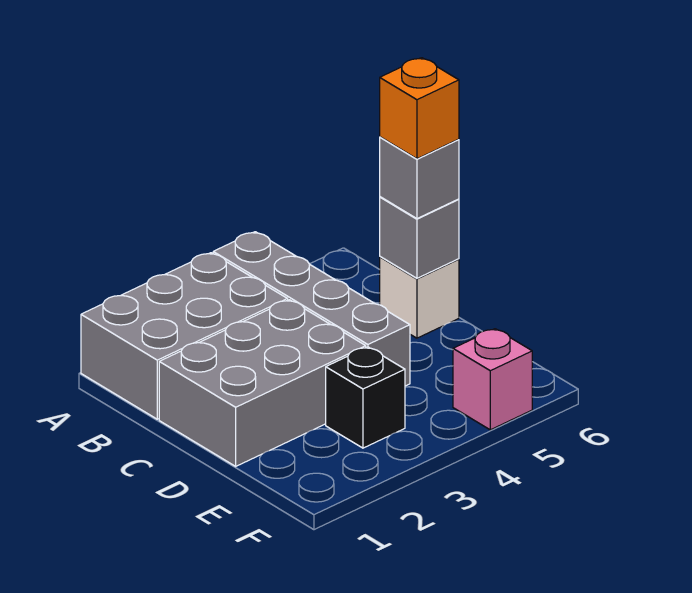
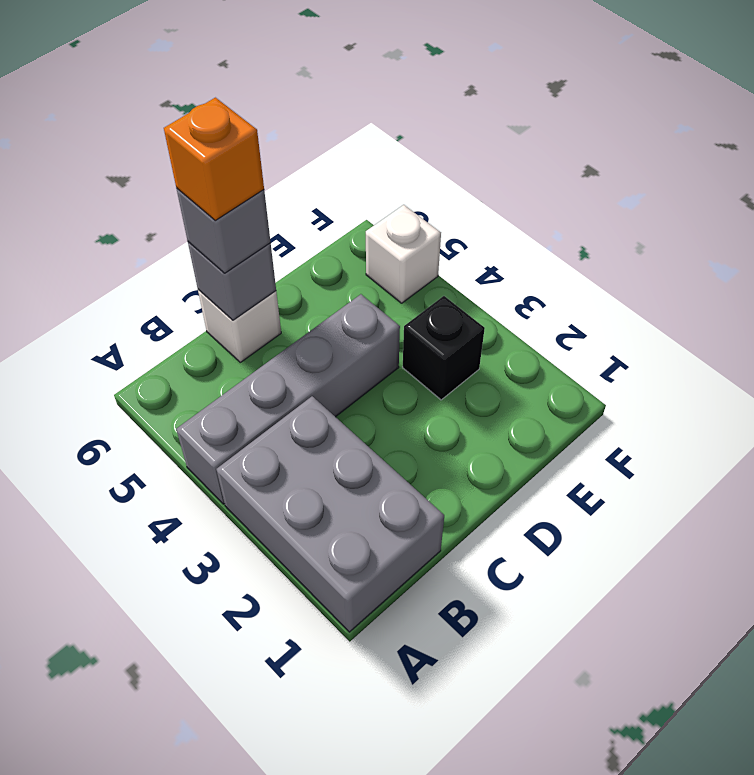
grey 2x3 brick [159,300,366,466] -> none
pink 1x1 brick [453,329,532,430] -> white 1x1 brick [366,205,441,303]

